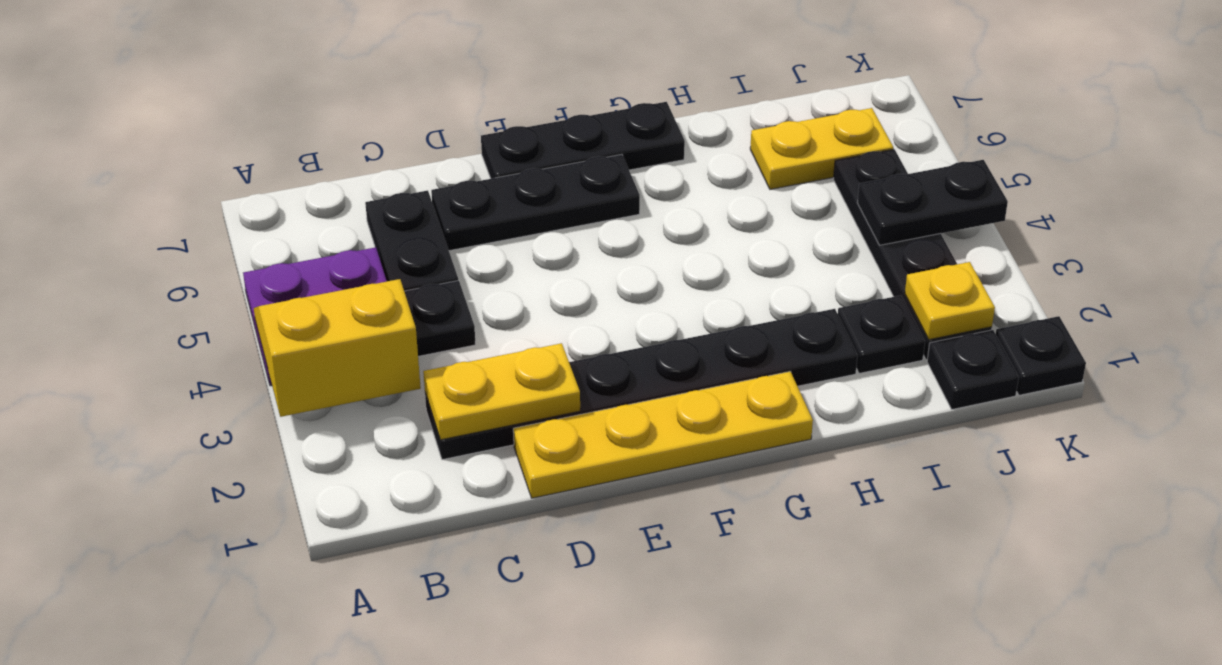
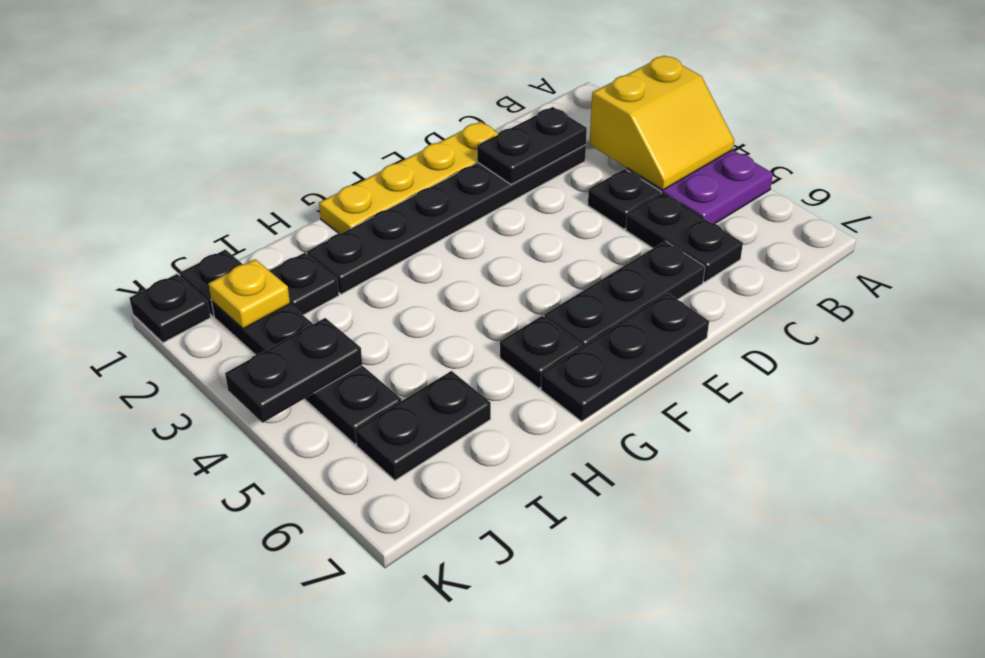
yellow 1x2 plate [423,343,580,440] -> black 1x2 plate [477,107,587,184]
none -> black 1x1 plate [500,316,582,388]
yellow 1x2 plate [750,108,893,189] -> black 1x2 plate [355,371,491,480]

